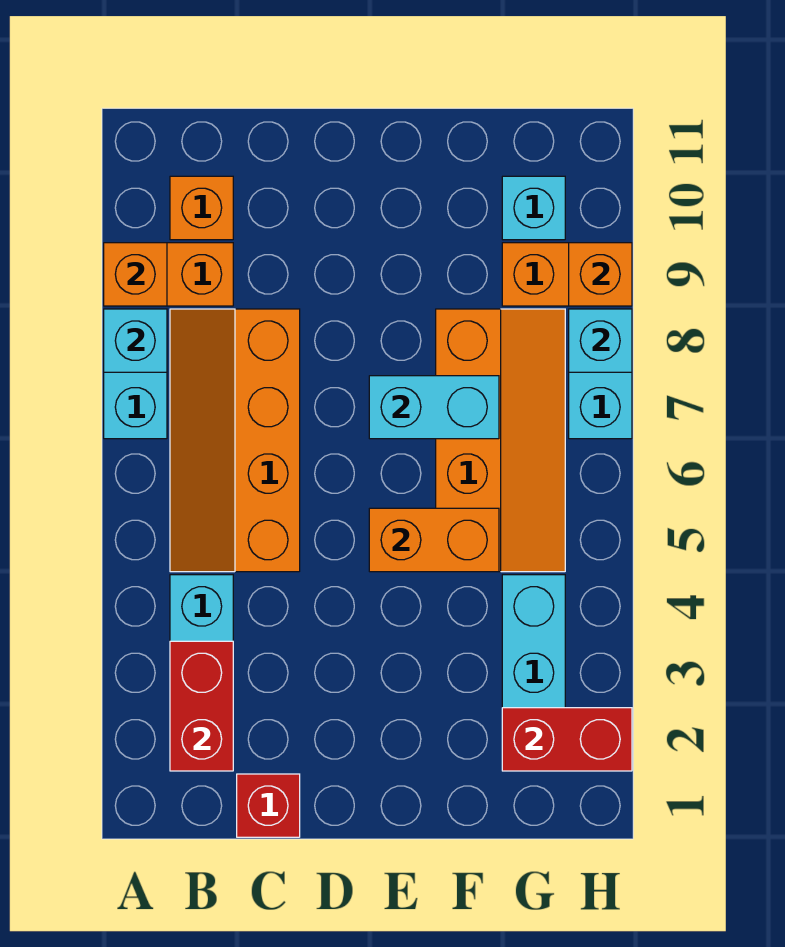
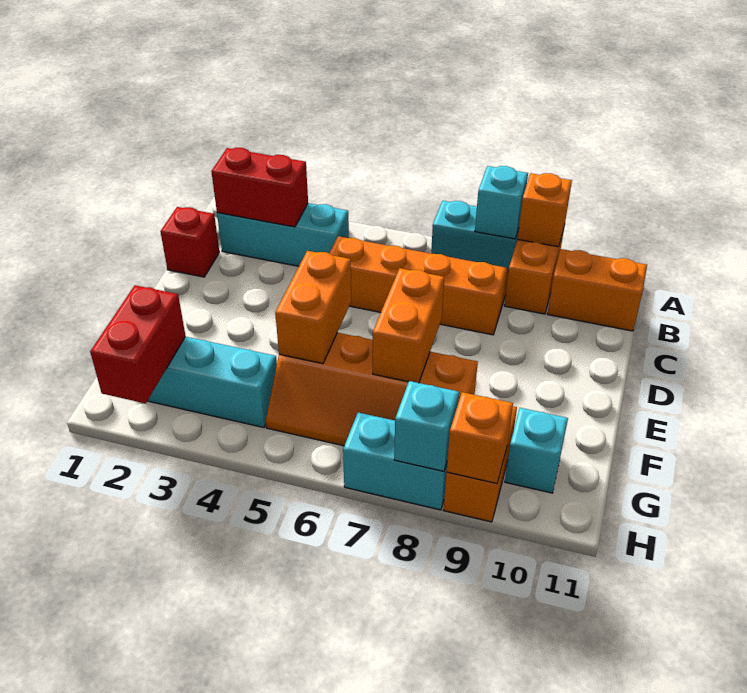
orange 1x1 brick [170,176,233,240] -> orange 1x2 brick [547,249,647,331]
cyan 1x2 brick [369,376,499,439] -> orange 1x2 brick [373,268,444,383]

